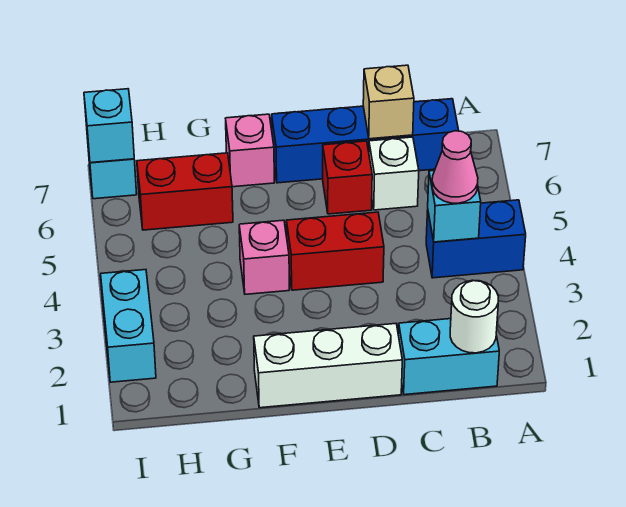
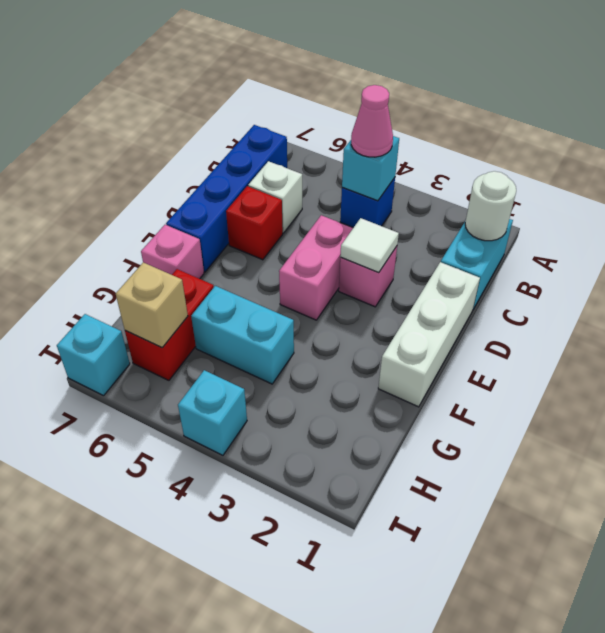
blue 1x2 brick [426,200,526,278] -> blue 1x1 brick [340,178,395,228]
tan 1x1 brick [363,65,414,139] -> tan 1x1 brick moved to [116,262,188,348]
none -> white 1x1 tile [340,218,399,273]
red 1x2 brick [286,212,384,290] -> pink 1x2 brick [279,215,353,320]
pink 1x1 brick [239,220,289,294] -> pink 1x1 brick moved to [339,246,397,307]
cyan 1x2 brick [101,270,156,382] -> cyan 1x2 brick moved to [191,286,294,384]
cyan 1x1 brick [84,89,134,163] -> cyan 1x1 brick moved to [178,370,247,455]

